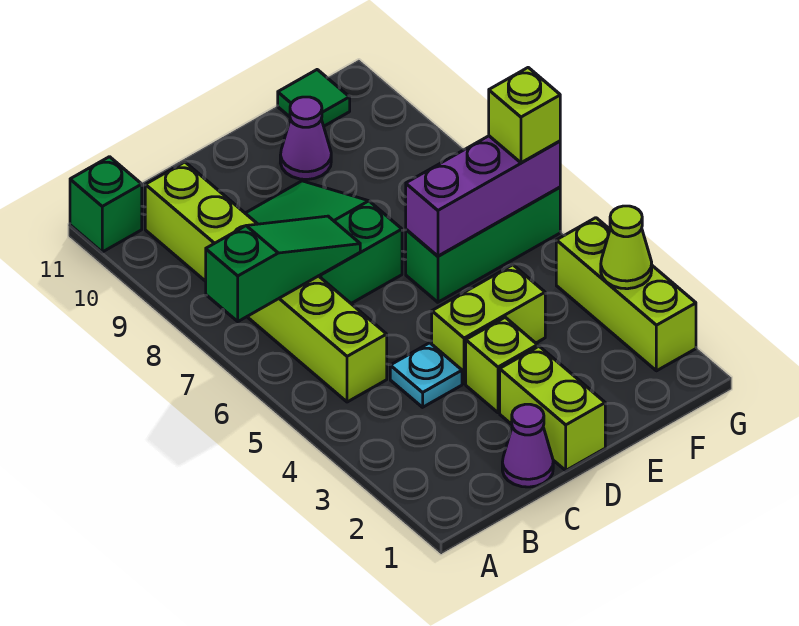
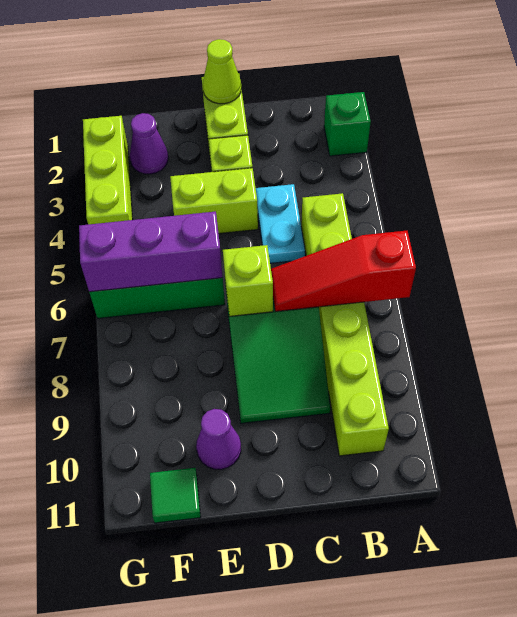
green 1x3 slope [206,216,360,321] -> red 1x3 slope [271,231,416,311]
green 1x1 brick [70,157,142,252] -> green 1x1 brick moved to [324,92,371,156]
purple 1x1 cone [502,404,553,487] -> purple 1x1 cone moved to [130,113,168,174]
cyan 1x1 plate [390,343,462,407] -> cyan 1x2 plate [256,184,305,263]
lime 1x1 cone [601,206,652,289] -> lime 1x1 cone moved to [202,39,241,104]
lime 1x1 brick [489,68,560,163] -> lime 1x1 brick moved to [223,245,273,316]

